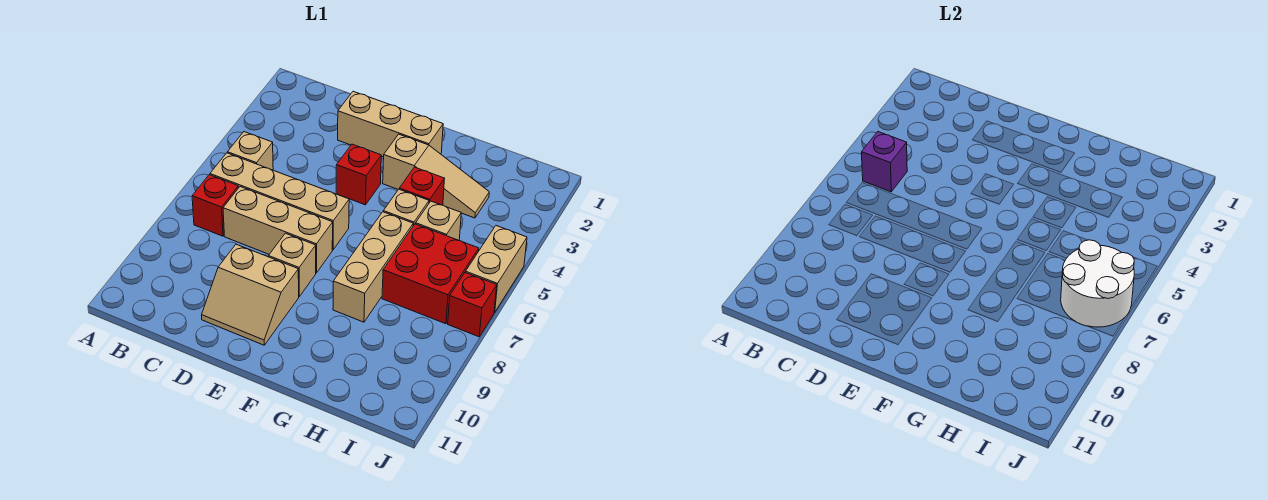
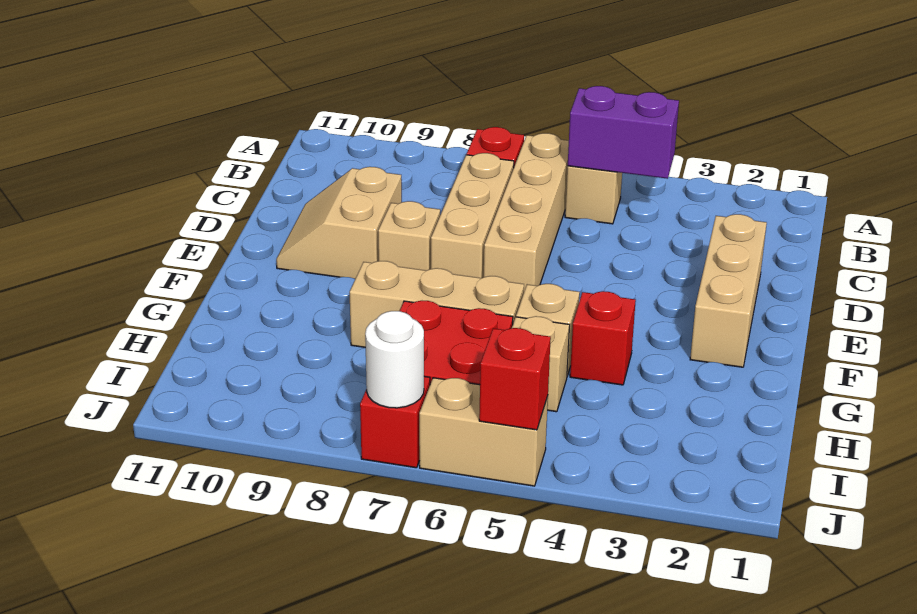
purple 1x1 brick [861,132,907,192] -> purple 1x2 brick [568,86,679,179]
red 1x1 brick [336,144,381,205] -> red 1x1 brick moved to [479,328,551,430]
tan 1x3 slope [383,134,489,218] -> none
white 2x2 round brick [1061,240,1134,327] -> white 1x1 round brick [365,311,424,408]

